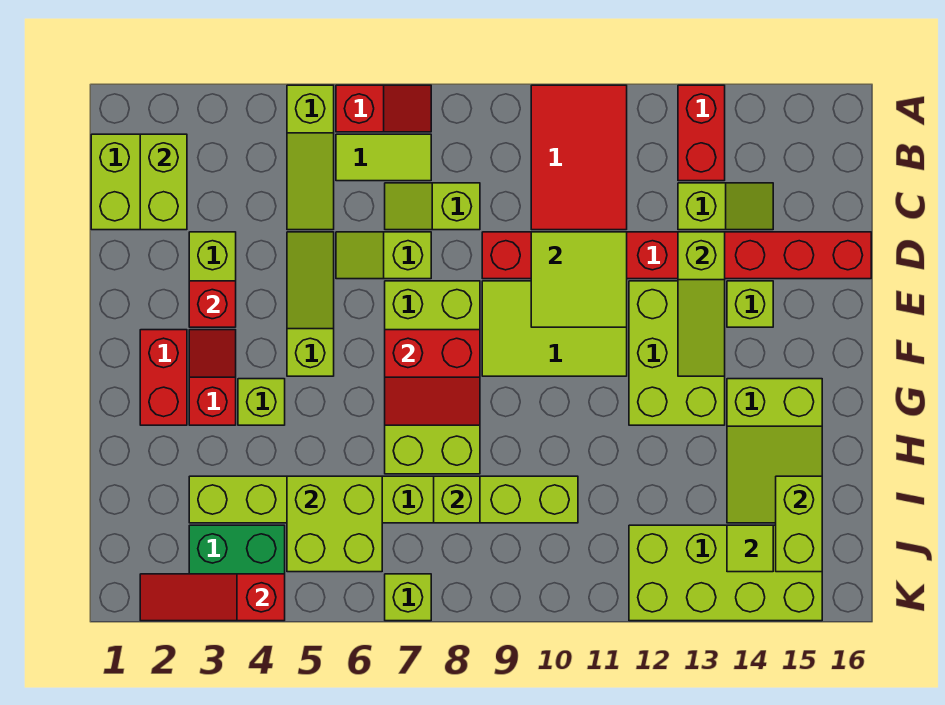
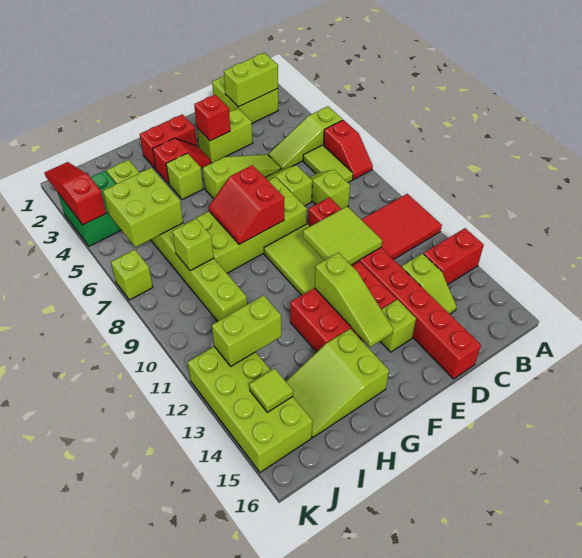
lime 1x3 slope [678,232,725,376] -> lime 1x3 slope turned to [314,253,394,347]
lime 2x3 brick [629,281,725,425] -> red 2x3 brick [290,262,396,352]
lime 1x2 brick [776,476,822,572] -> lime 1x2 brick moved to [212,295,281,366]

